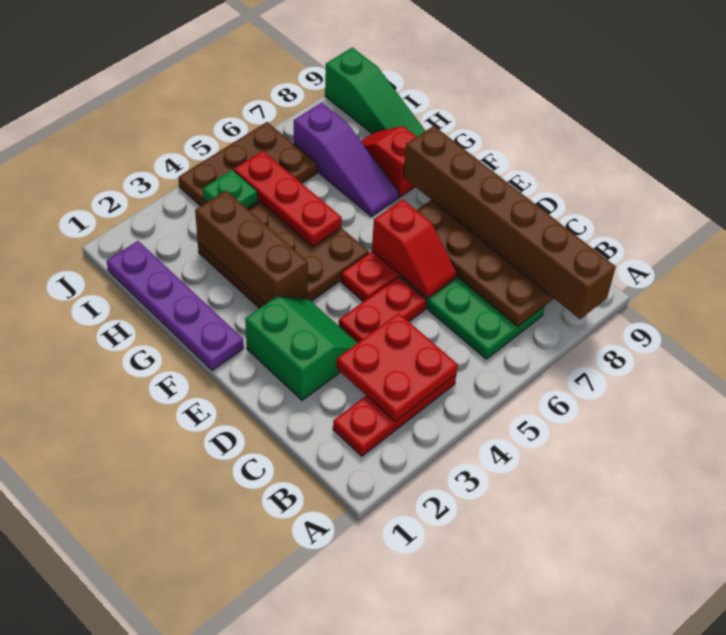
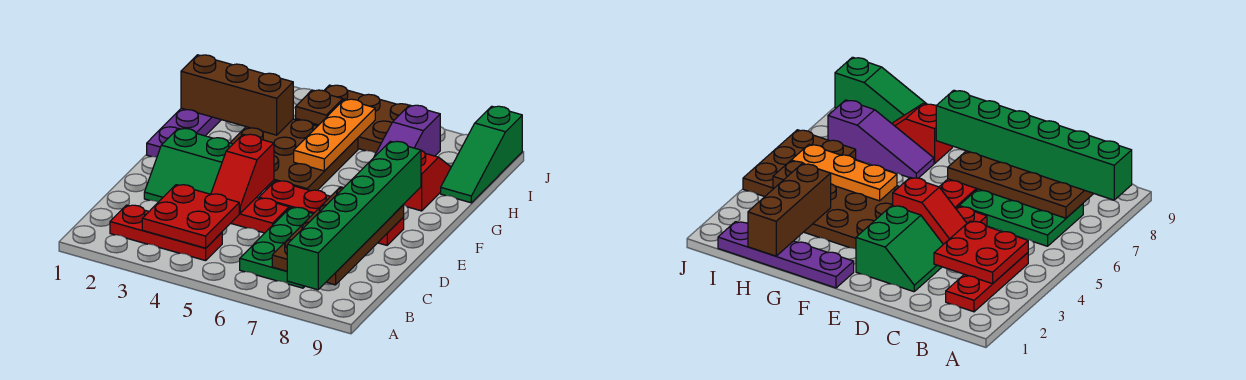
brown 1x6 brick [403,126,616,319] -> green 1x6 brick [287,141,421,290]
green 2x2 slope [245,296,357,400] -> green 2x2 slope turned to [144,128,233,202]
red 1x2 slope [372,199,457,298] -> red 1x2 slope moved to [211,134,274,213]
brown 1x3 brick [195,191,308,304] -> brown 1x3 brick turned to [181,55,293,135]
red 1x3 plate [234,151,342,247] -> orange 1x3 plate [294,99,375,171]
green 1x1 plate [203,170,257,208] -> brown 1x1 plate [296,90,343,125]

